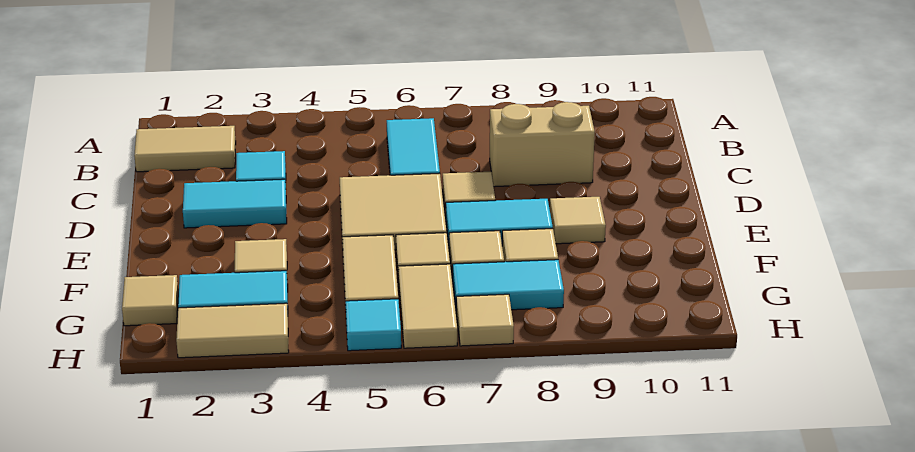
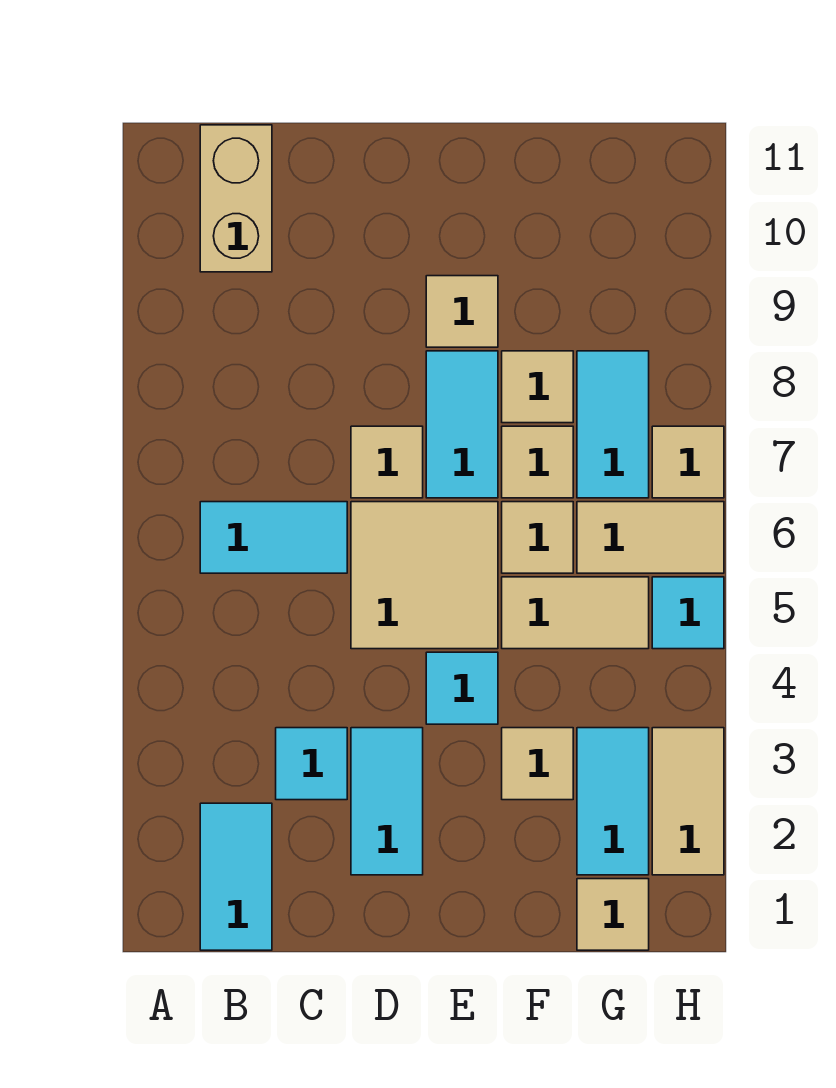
tan 1x2 tile [134,126,236,172] -> cyan 1x2 tile [200,803,272,950]
tan 1x2 brick [490,102,595,187] -> tan 1x2 brick moved to [200,125,272,272]
none -> cyan 1x1 tile [426,652,498,724]

